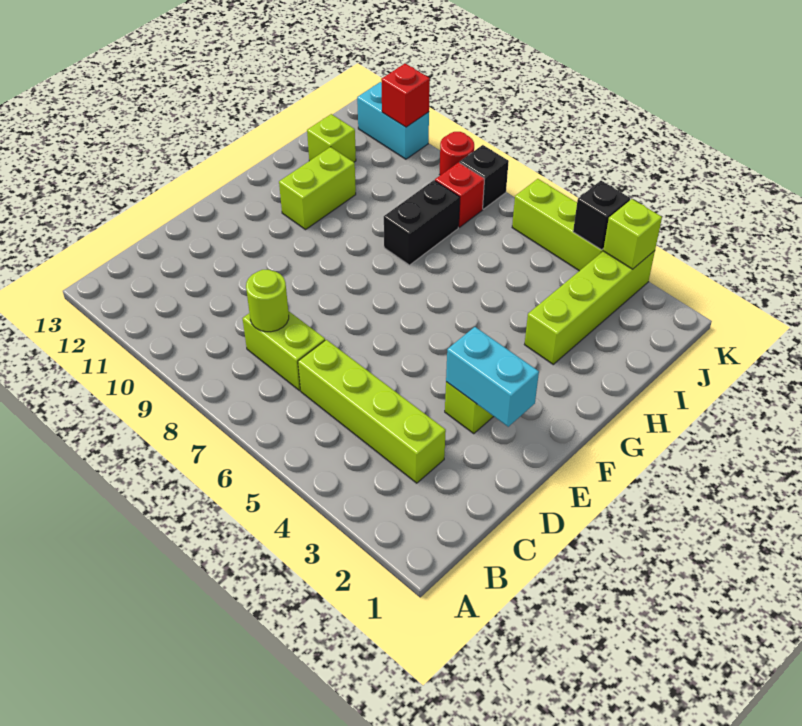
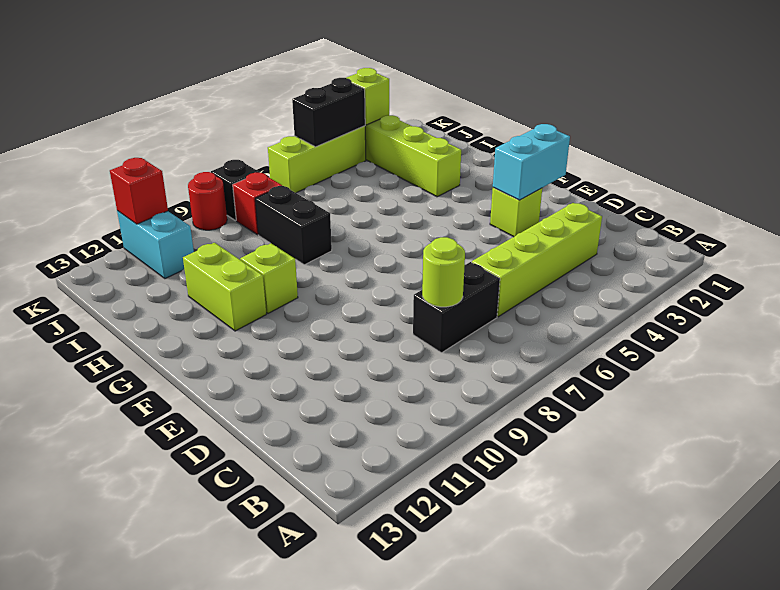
lime 1x2 brick [242,311,325,391] -> black 1x2 brick [413,262,500,353]
lime 1x1 brick [307,114,356,162] -> lime 1x1 brick moved to [240,243,298,313]
black 1x1 brick [573,181,630,250] -> black 1x2 brick [292,78,365,147]
cyan 1x2 brick [357,82,429,159] -> cyan 1x2 brick turned to [117,211,194,279]

